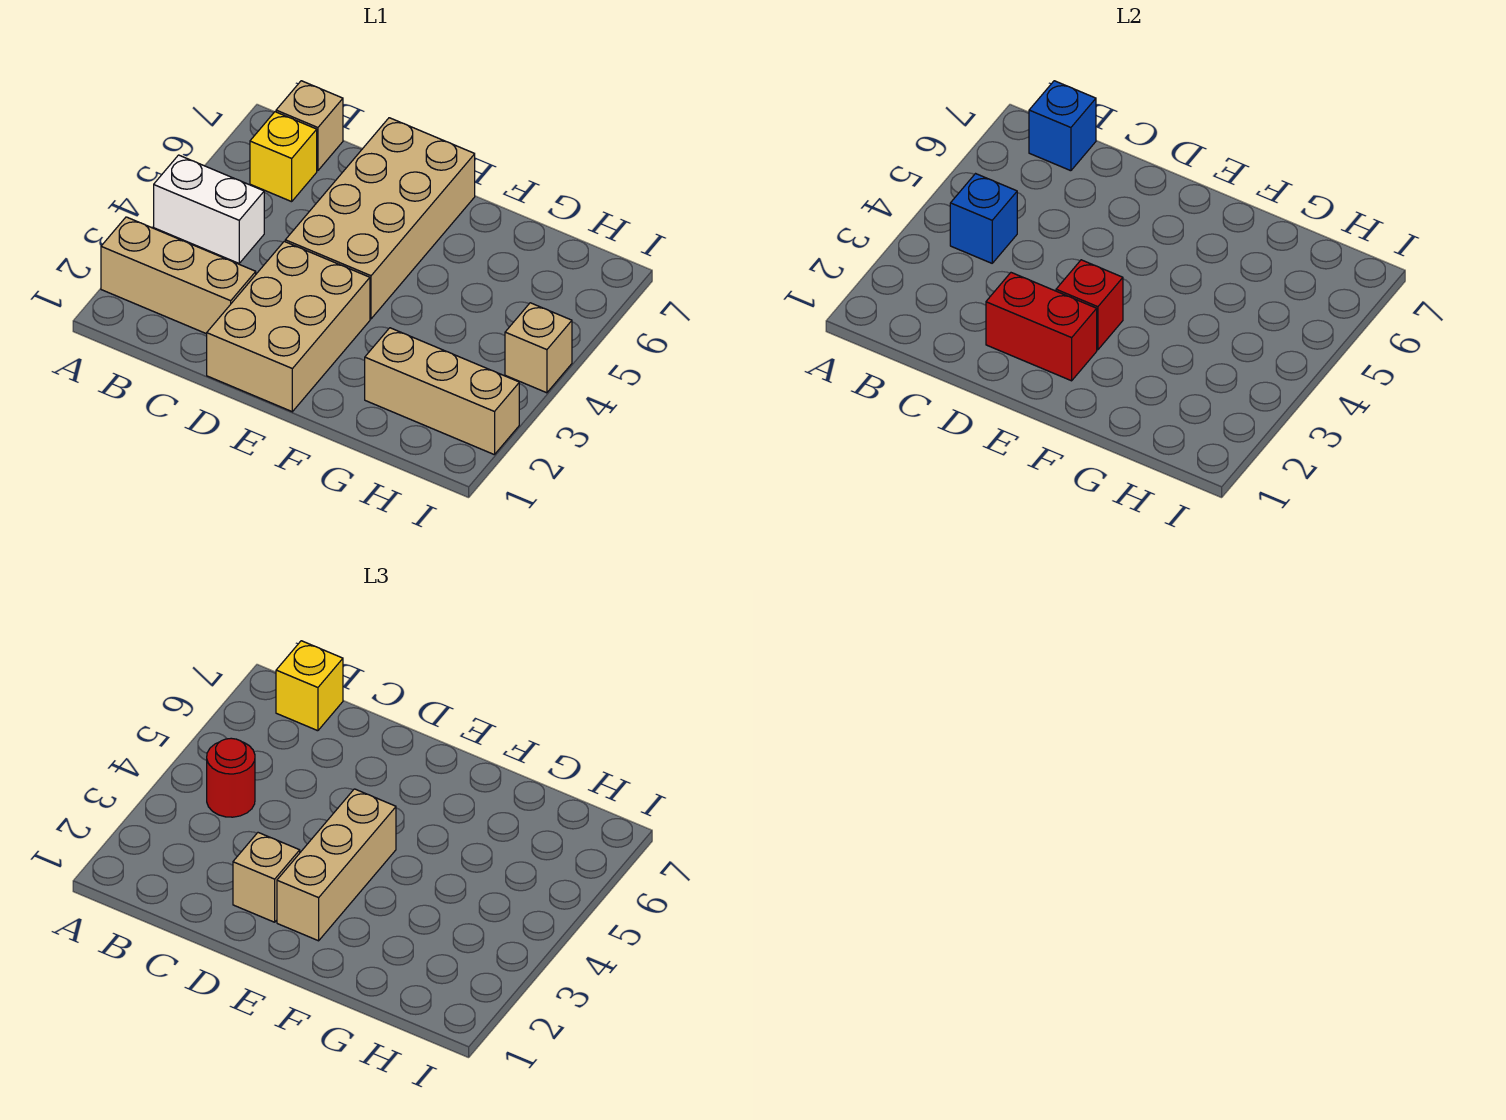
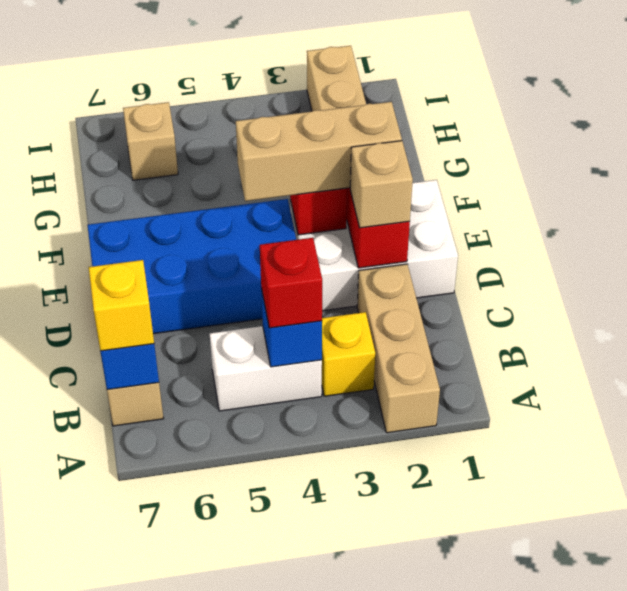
white 1x2 brick [154,155,264,263] -> white 1x2 brick turned to [210,326,322,411]
red 1x1 round brick [207,738,255,817] -> red 1x1 brick [260,238,322,328]
yellow 1x1 brick [250,112,317,202] -> yellow 1x1 brick moved to [322,312,375,396]
tan 2x3 brick [207,241,370,412] -> white 2x3 brick [290,180,458,311]
tan 2x4 brick [285,118,475,319] -> blue 2x4 brick [87,199,296,334]
tan 1x1 brick [505,303,572,393] -> tan 1x1 brick moved to [123,102,178,180]

